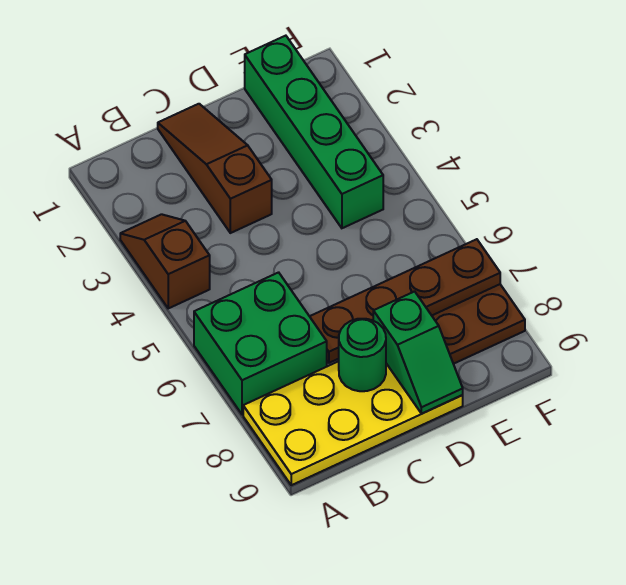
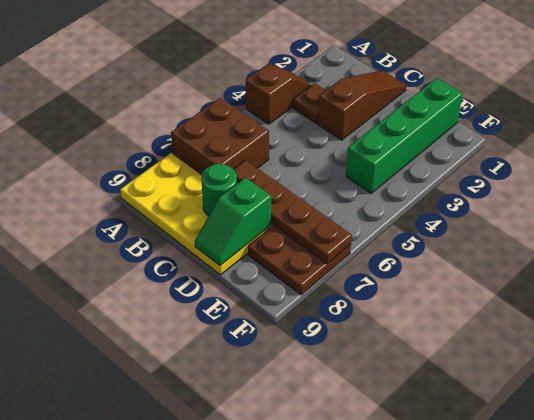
green 2x2 brick [194,272,327,415] -> brown 2x2 brick [171,98,269,175]
none -> brown 1x1 plate [293,83,325,123]

